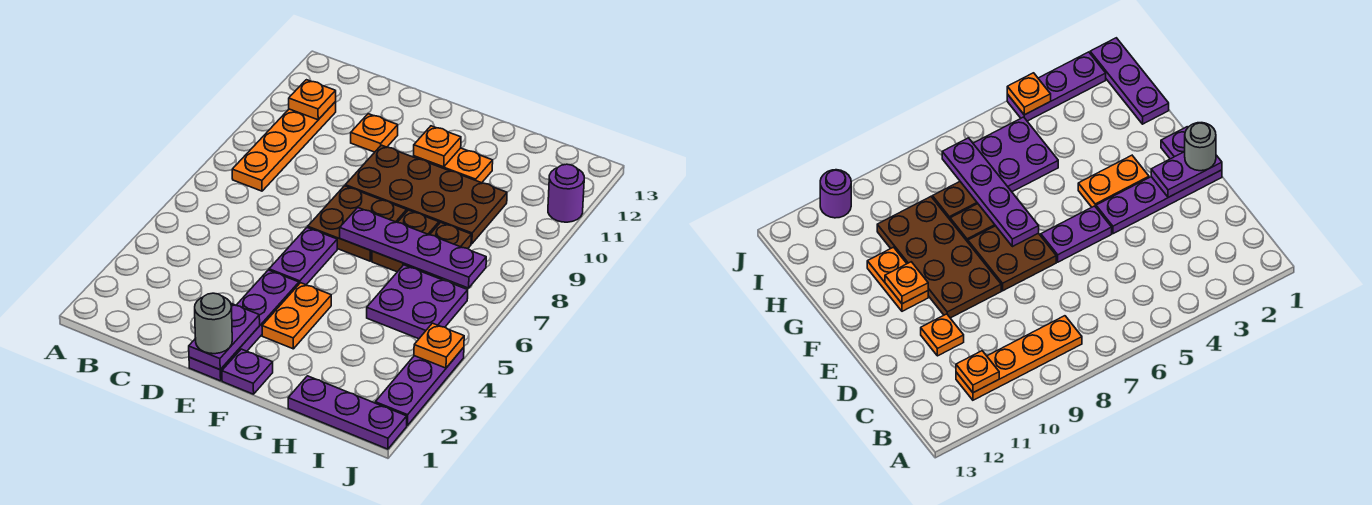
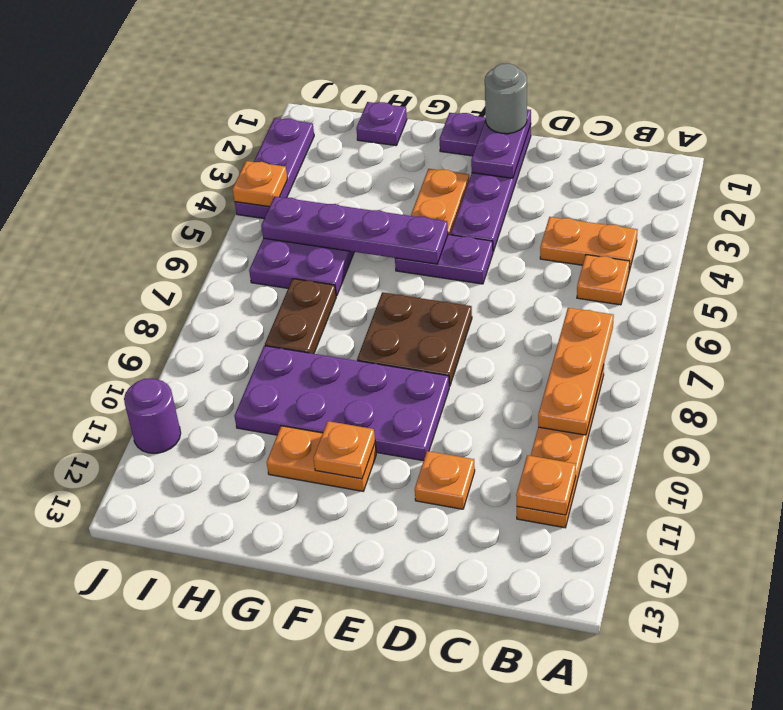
none -> orange 1x2 plate [540,217,638,271]
none -> orange 1x1 plate [577,255,630,305]
none -> orange 1x3 plate [538,308,614,435]
purple 1x2 plate [269,227,337,285] -> purple 1x2 plate turned to [395,235,493,284]
brown 2x4 plate [345,145,507,244] -> purple 2x4 plate [234,346,449,461]
purple 1x4 plate [340,208,486,288] -> purple 1x4 plate moved to [261,197,448,264]
brown 1x2 plate [372,210,439,272] -> none
purple 1x3 plate [288,376,407,449] -> purple 1x1 plate [356,102,407,146]

